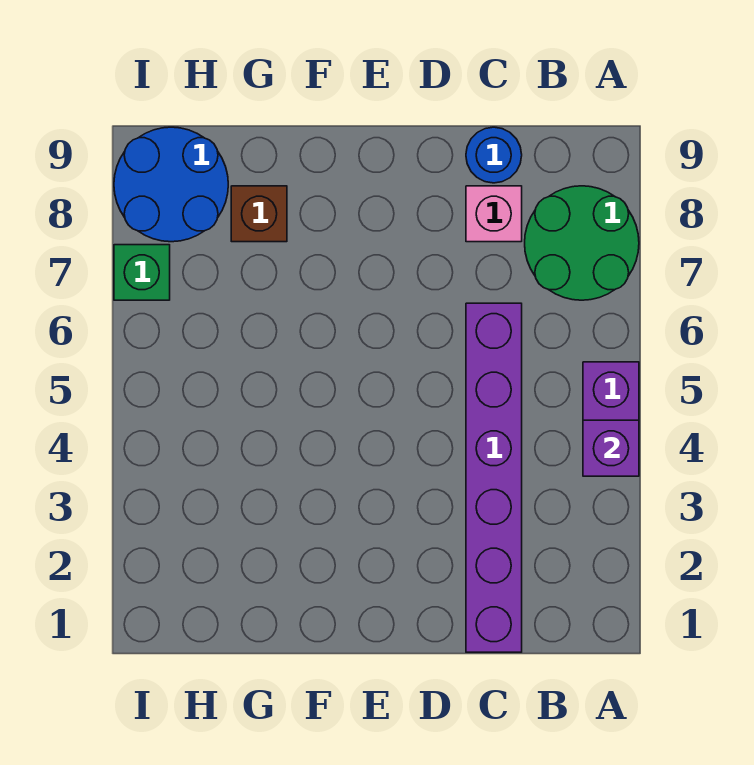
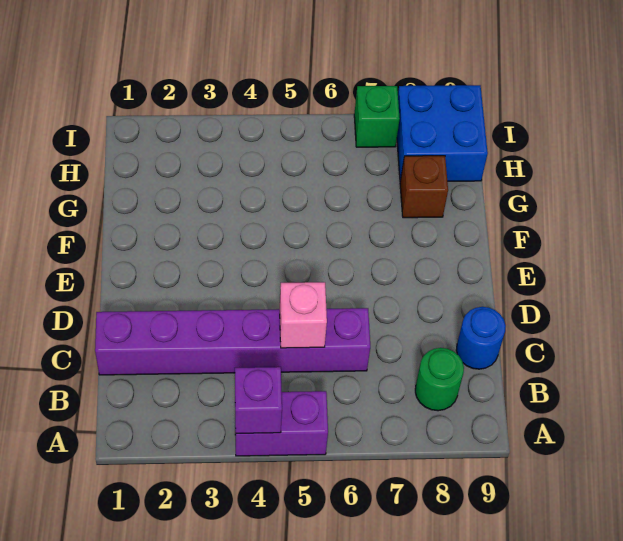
green 2x2 round brick [525,186,639,300] -> green 1x1 round brick [415,348,464,411]
pink 1x1 brick [466,186,522,242] -> pink 1x1 brick moved to [280,282,327,348]
blue 2x2 round brick [114,127,228,242] -> blue 2x2 brick [397,85,488,181]

